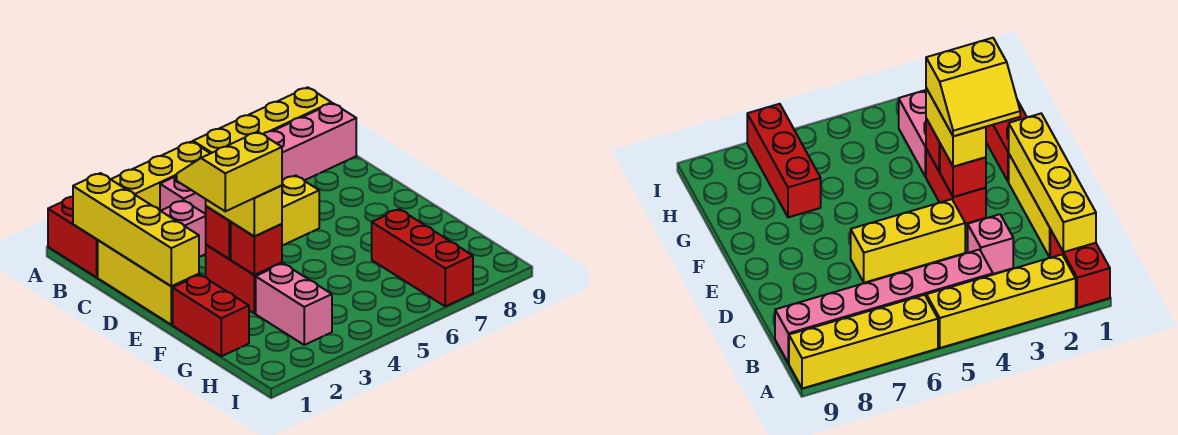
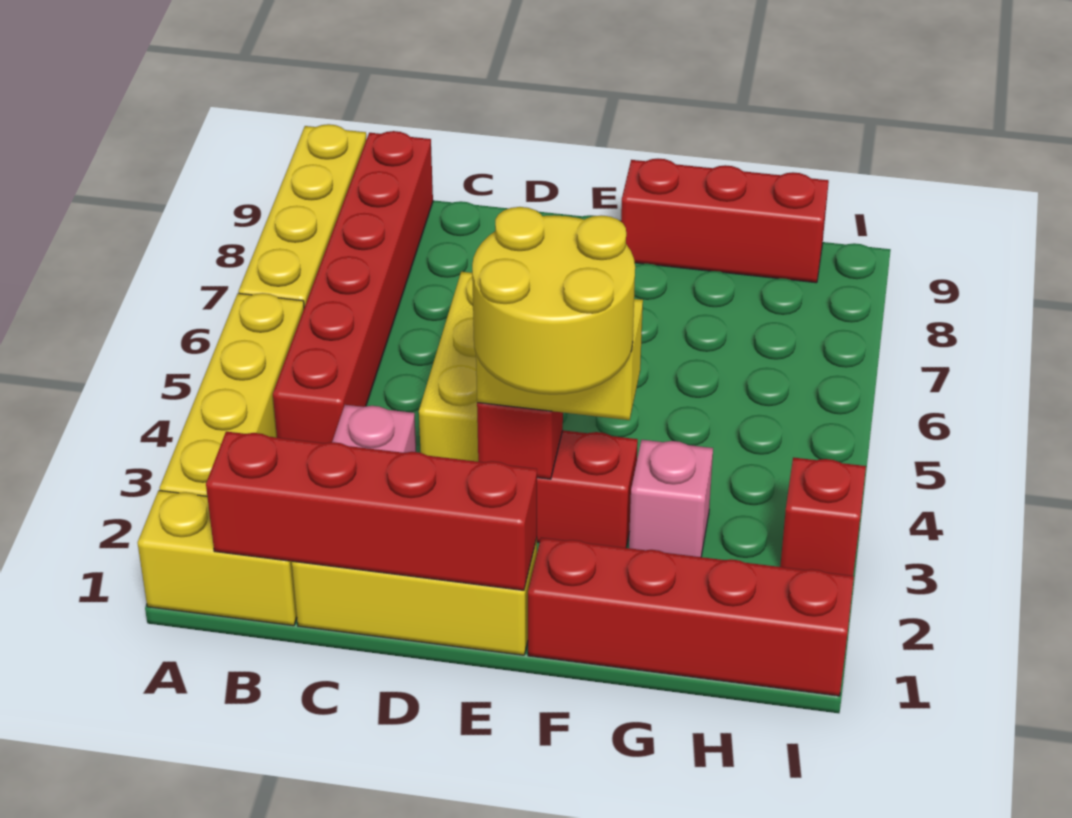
red 1x2 brick [48,197,98,277] -> yellow 1x2 brick [138,490,297,626]
yellow 1x4 brick [73,173,199,286] -> red 1x4 brick [206,432,537,590]
pink 1x6 brick [160,103,356,214] -> red 1x6 brick [273,131,433,443]
yellow 2x2 slope [177,132,282,211] -> yellow 2x2 round brick [472,207,635,394]
red 1x2 brick [173,275,249,356] -> red 1x4 brick [528,538,854,696]
red 1x1 brick [231,222,282,275] -> red 1x1 brick moved to [780,457,866,576]
pink 1x2 brick [256,263,332,345] -> pink 1x1 brick [629,440,713,557]
red 1x3 brick [372,209,473,306] -> red 1x3 brick moved to [621,159,829,283]

